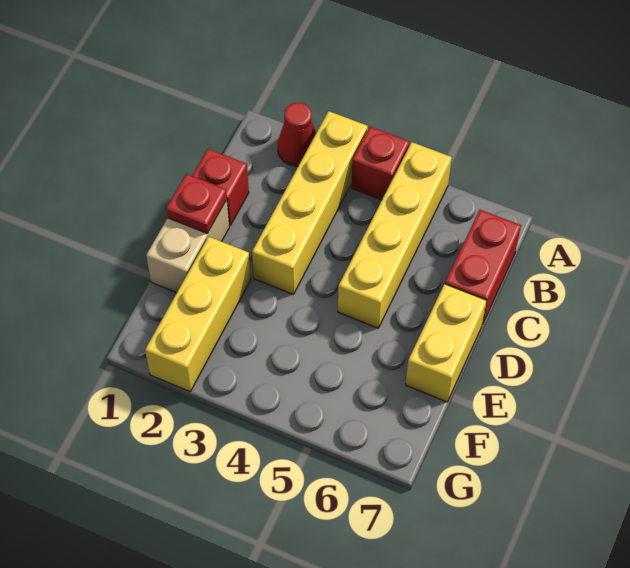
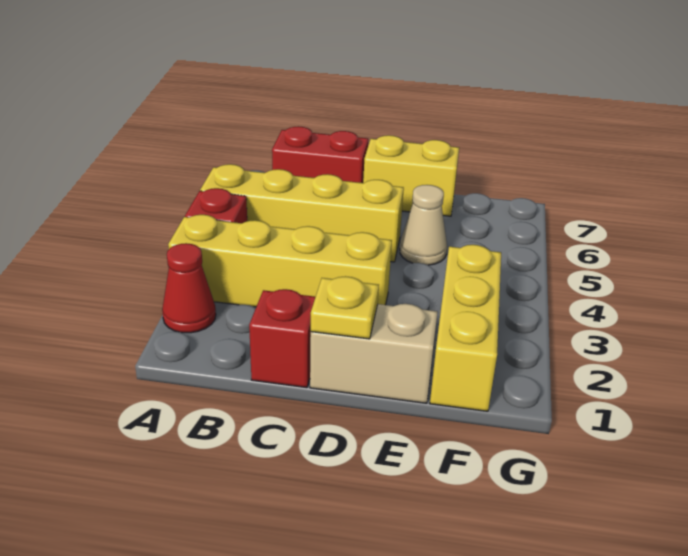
red 1x1 plate [166,174,227,233] -> yellow 1x1 plate [311,276,379,339]
yellow 1x3 brick [145,237,251,391] -> yellow 1x3 brick turned to [430,245,501,411]
none -> tan 1x1 cone [400,185,447,265]

